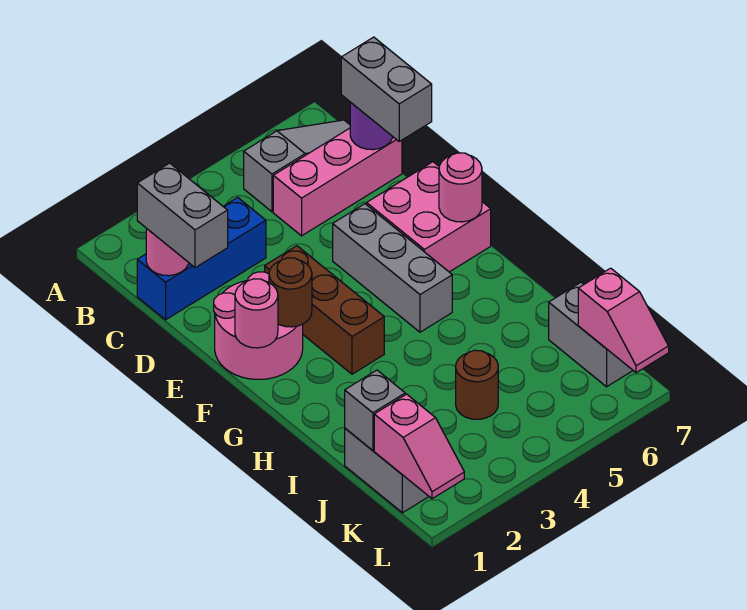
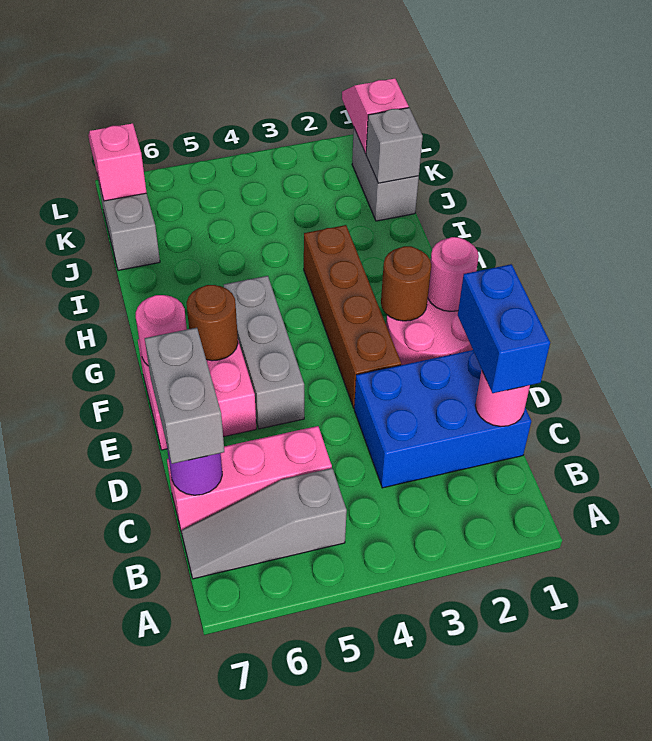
blue 1x3 brick [137,197,266,320] -> blue 2x3 brick [354,350,531,488]
grey 1x2 brick [137,163,228,268] -> blue 1x2 brick [458,264,550,393]
brown 1x3 brick [265,246,384,374] -> brown 1x4 brick [304,225,401,408]
brown 1x1 round brick [456,350,498,420] -> brown 1x1 round brick moved to [187,285,238,361]

